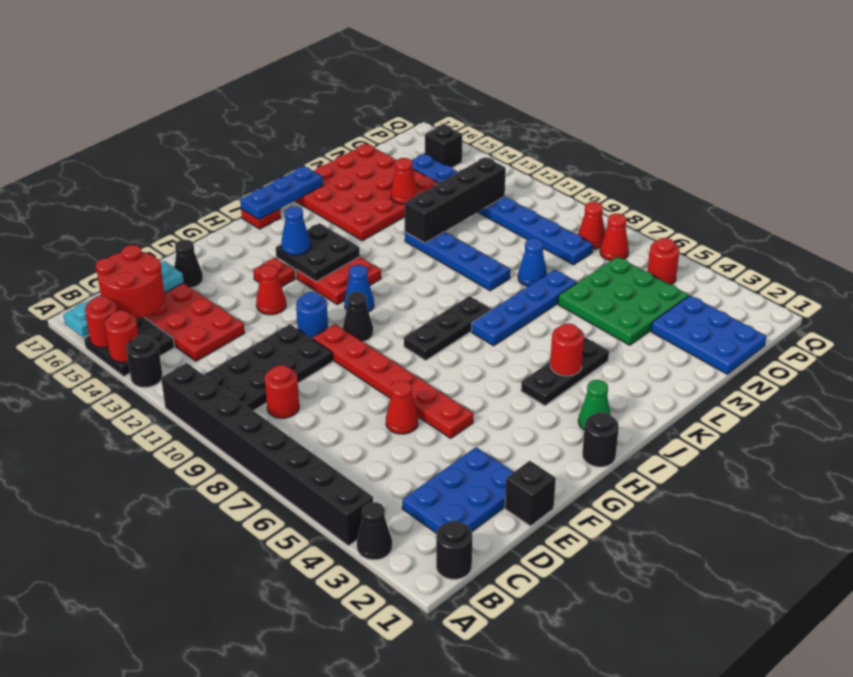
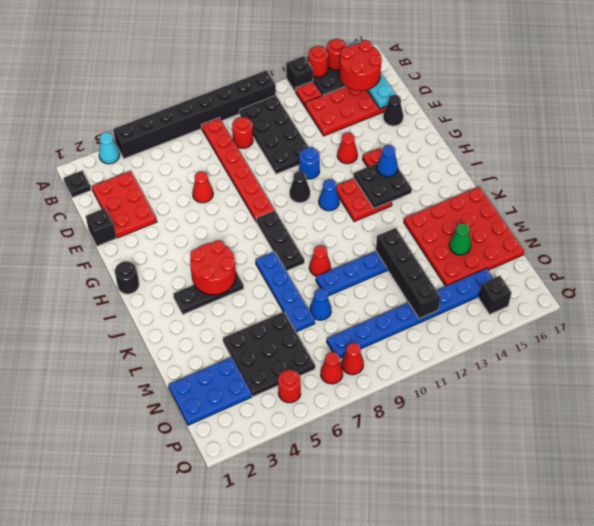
black 1x1 cone [357,502,392,560] -> cyan 1x1 cone [99,132,120,164]
black 1x1 round brick [126,336,163,387] -> black 1x1 brick [286,56,313,92]
black 1x1 round brick [436,521,473,579] -> black 1x1 plate [63,171,91,198]
blue 2x3 plate [402,447,513,533] -> red 2x3 plate [92,171,157,238]
red 1x6 plate [313,324,473,438] -> red 1x6 plate turned to [201,117,275,221]
green 1x1 cone [578,380,611,430] -> green 1x1 cone moved to [449,223,471,255]
black 1x3 plate [521,337,609,406] -> black 1x3 plate turned to [173,272,244,314]
red 1x1 plate [241,209,281,229] -> red 1x1 plate moved to [296,81,322,106]
blue 1x3 plate [240,166,323,220] -> none
red 1x1 round brick [550,324,584,376] -> red 2x2 round brick [190,240,236,295]
green 3x3 plate [558,257,689,345] -> black 3x3 plate [223,312,315,396]
red 1x1 cone [391,158,418,204] -> red 1x1 cone moved to [309,245,331,276]

